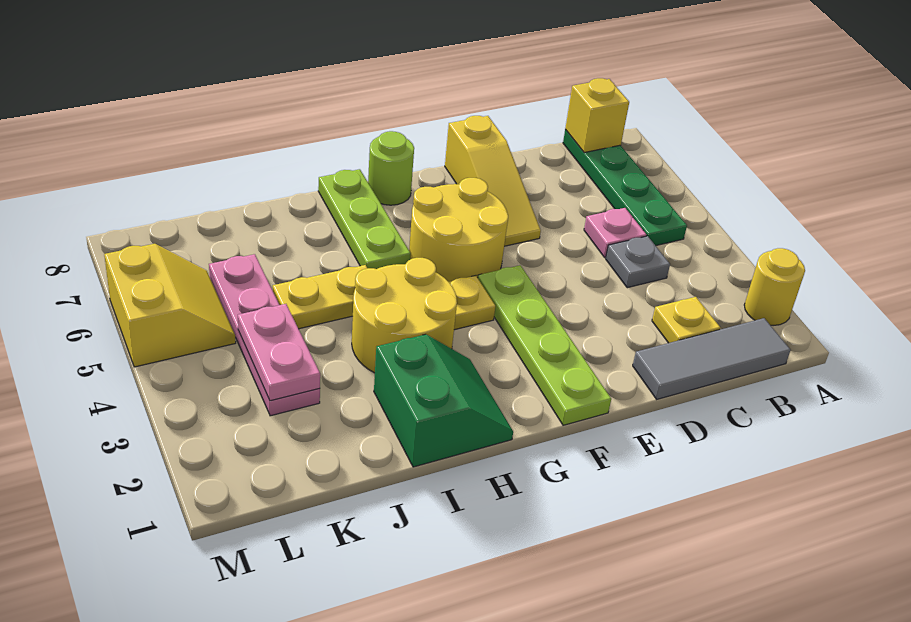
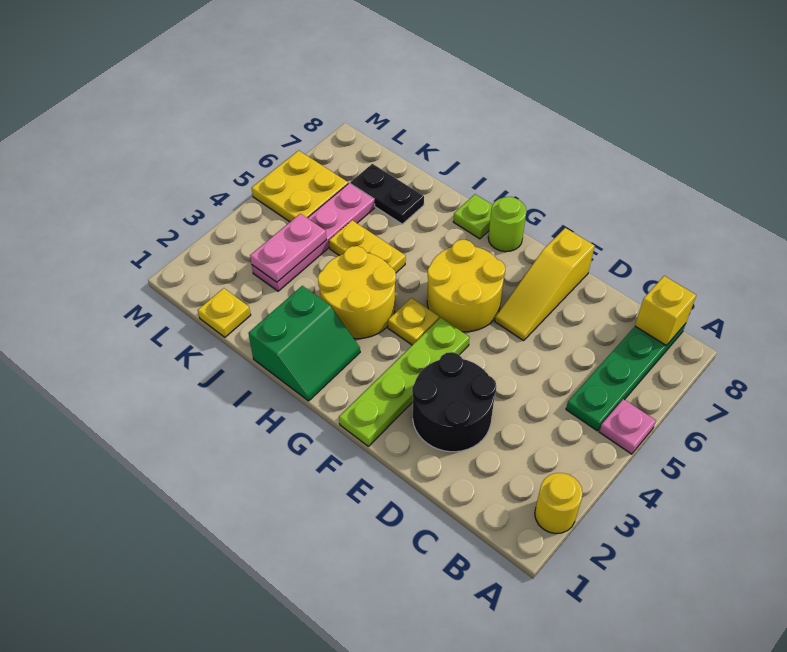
grey 1x3 tile [633,318,791,399] -> none
yellow 1x1 plate [652,297,720,343] -> yellow 1x1 plate moved to [198,288,251,337]
grey 1x1 plate [606,236,670,288] -> none
pink 1x1 plate [584,208,647,257] -> pink 1x1 plate moved to [599,399,656,454]
none -> black 2x2 round brick [412,352,496,452]
lime 1x3 plate [318,169,411,269] -> lime 1x1 plate [453,194,492,239]
none -> black 1x2 plate [351,164,424,224]
yellow 2x2 slope [104,244,236,367] -> yellow 2x2 plate [252,150,348,222]

